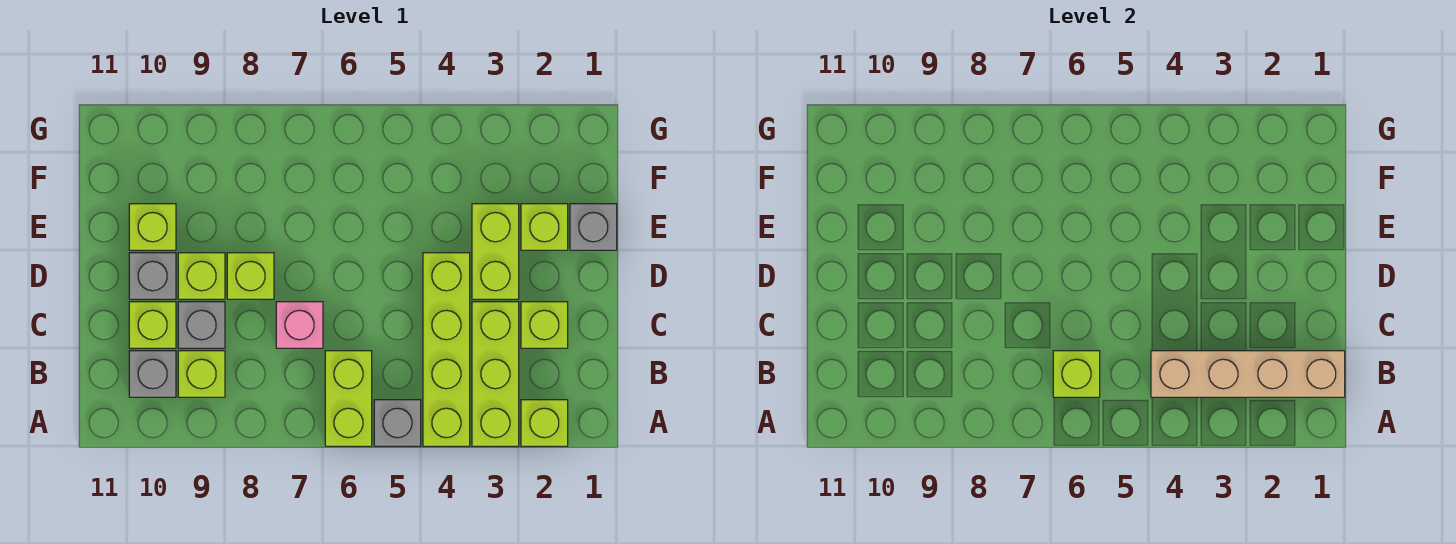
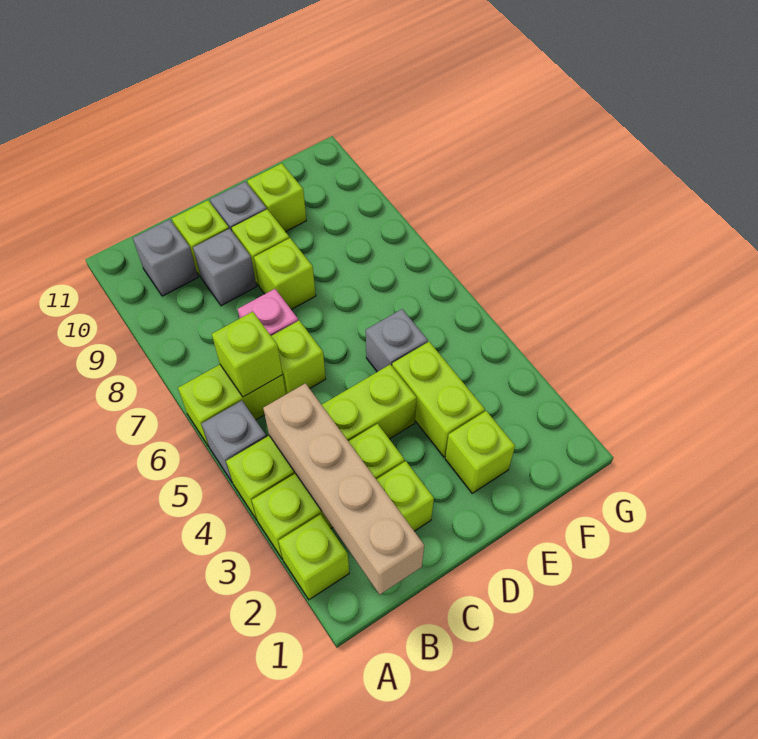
lime 1x1 brick [178,351,225,397] -> lime 1x1 brick moved to [271,321,326,394]
lime 1x2 brick [472,204,519,299] -> lime 1x2 brick turned to [392,342,485,457]
grey 1x1 brick [570,204,617,250] -> grey 1x1 brick moved to [366,309,428,372]

